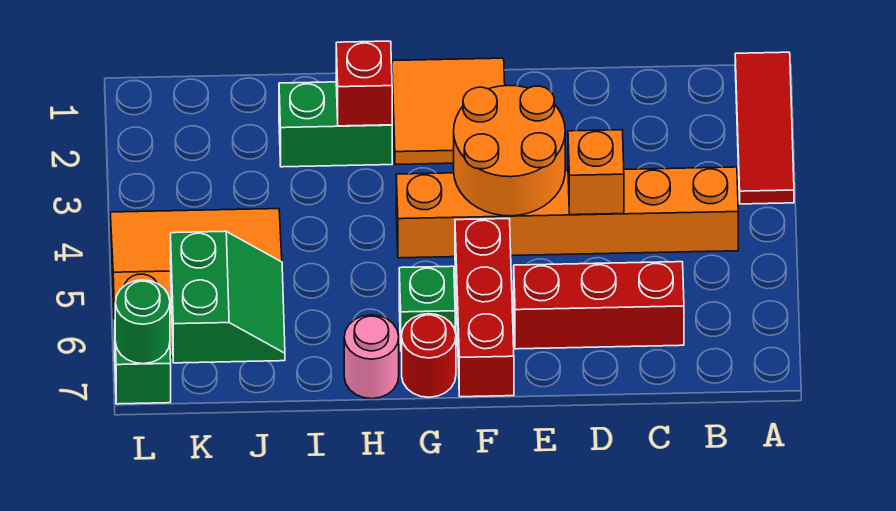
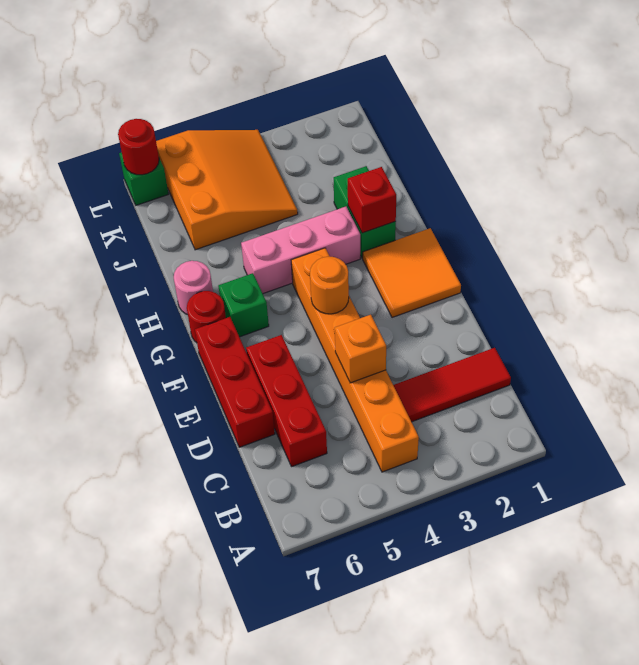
red 1x3 tile [735,52,794,204] -> red 1x3 tile moved to [393,348,511,422]
orange 2x2 round brick [454,85,565,216] -> orange 1x1 round brick [310,257,349,314]
red 1x3 brick [455,219,514,397] -> red 1x3 brick turned to [195,317,275,447]
none -> pink 1x3 brick [241,207,360,293]
green 2x2 slope [171,231,285,363] -> none
green 1x1 round brick [115,280,170,364] -> red 1x1 round brick [118,119,159,175]

